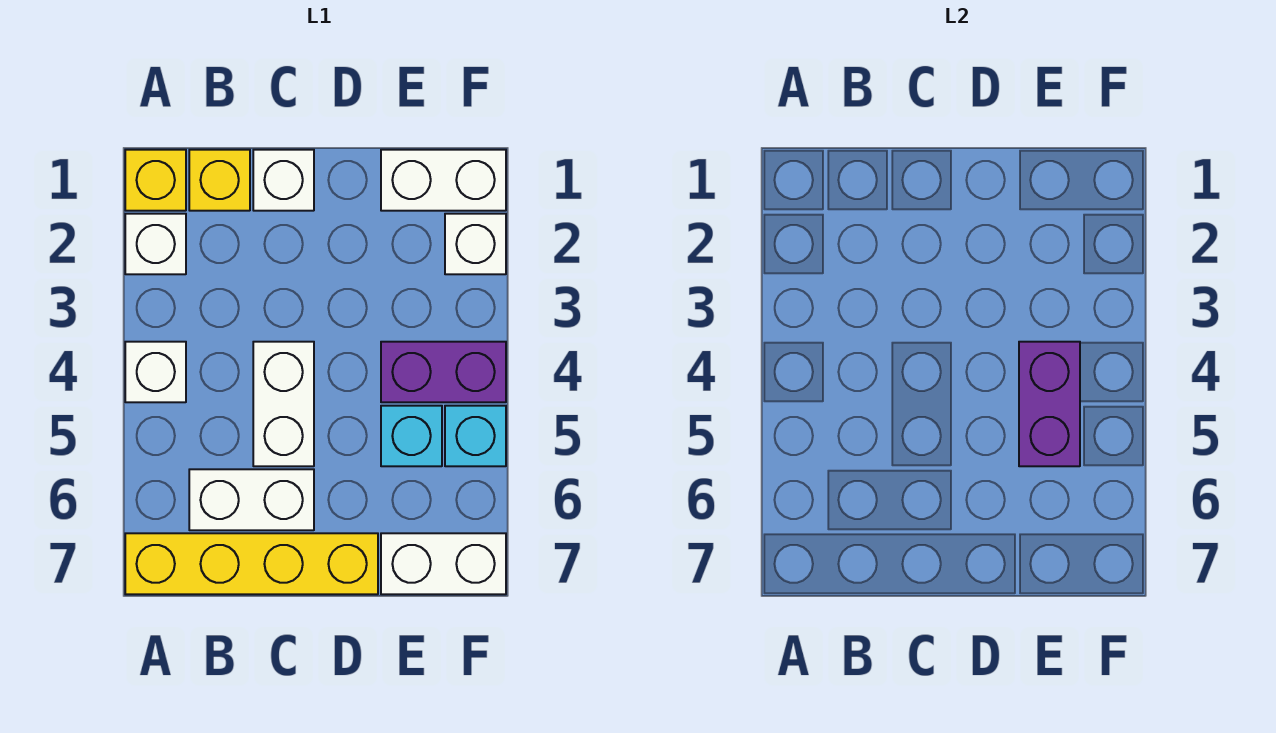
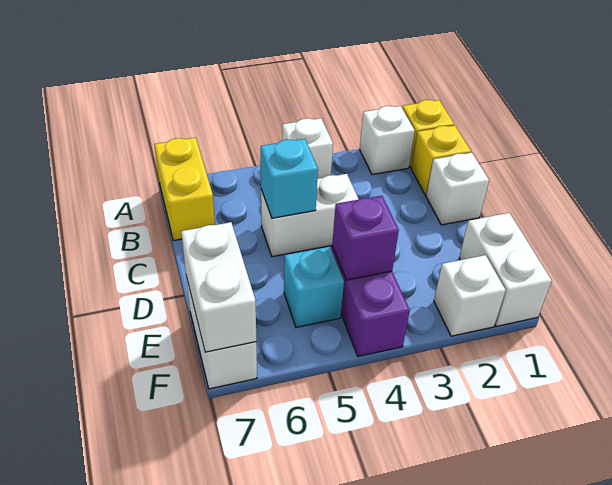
yellow 1x4 brick [125,533,378,594] -> yellow 1x2 brick [154,138,215,241]
white 1x2 brick [189,469,314,530] -> white 1x2 brick moved to [181,222,256,352]
purple 1x2 brick [1019,342,1080,466] -> purple 1x1 brick [332,196,399,280]
cyan 1x1 brick [445,406,506,466] -> cyan 1x1 brick moved to [261,139,318,218]

